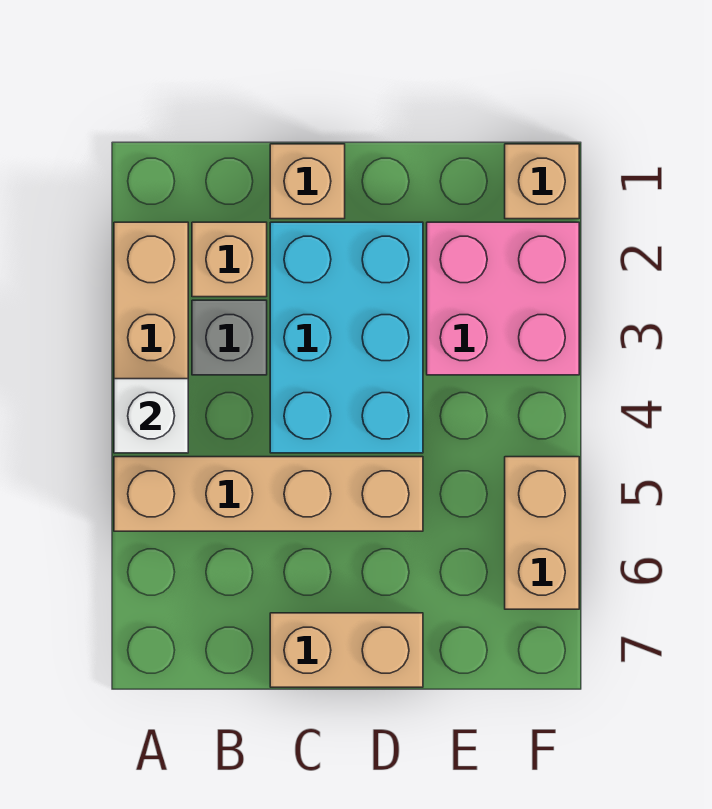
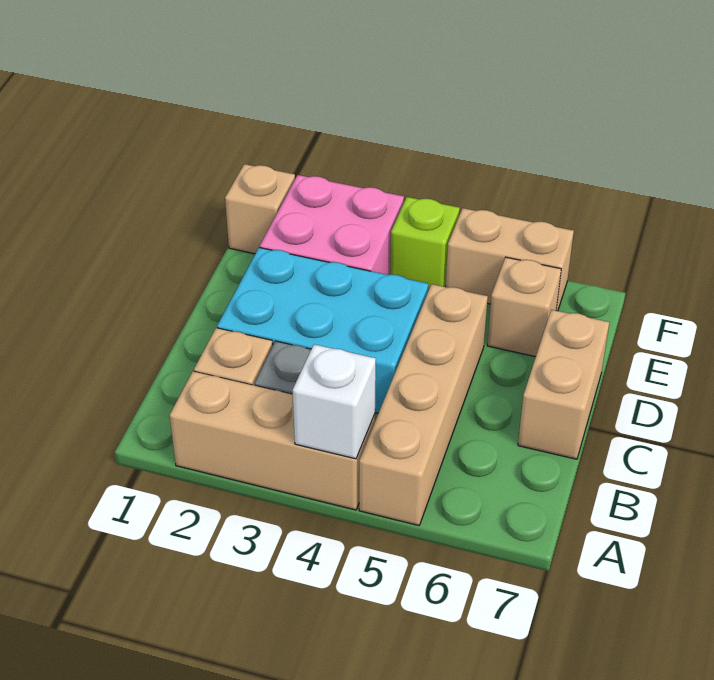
tan 1x1 brick [270,144,345,219] -> tan 1x1 brick moved to [487,257,561,357]
none -> lime 1x1 brick [390,197,460,291]

